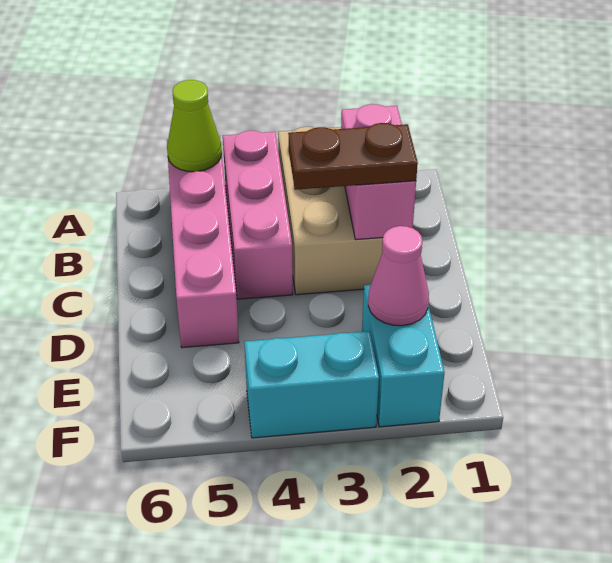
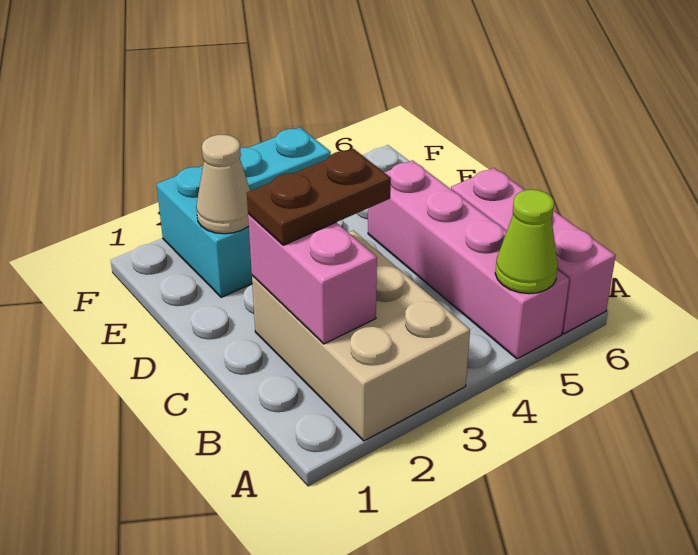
pink 1x3 brick [223,131,293,299] -> pink 1x3 brick moved to [451,168,616,334]
pink 1x1 cone [368,226,429,326] -> tan 1x1 cone [196,135,250,234]

